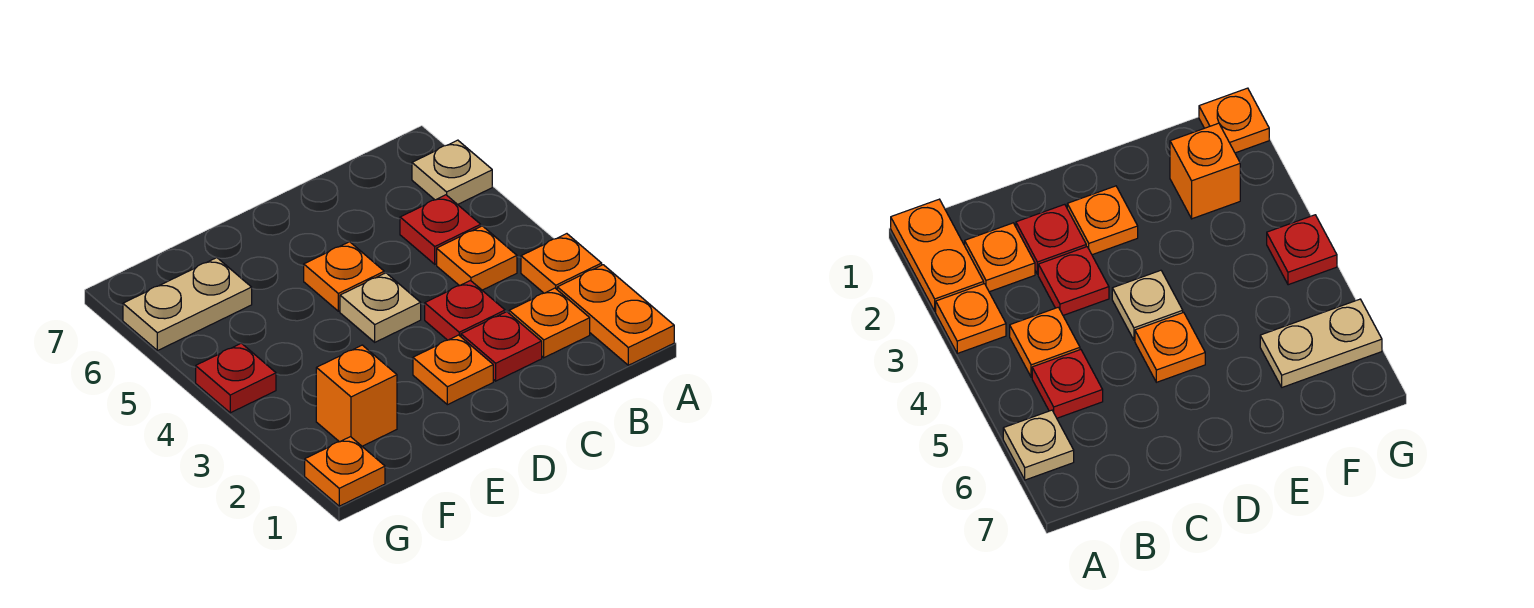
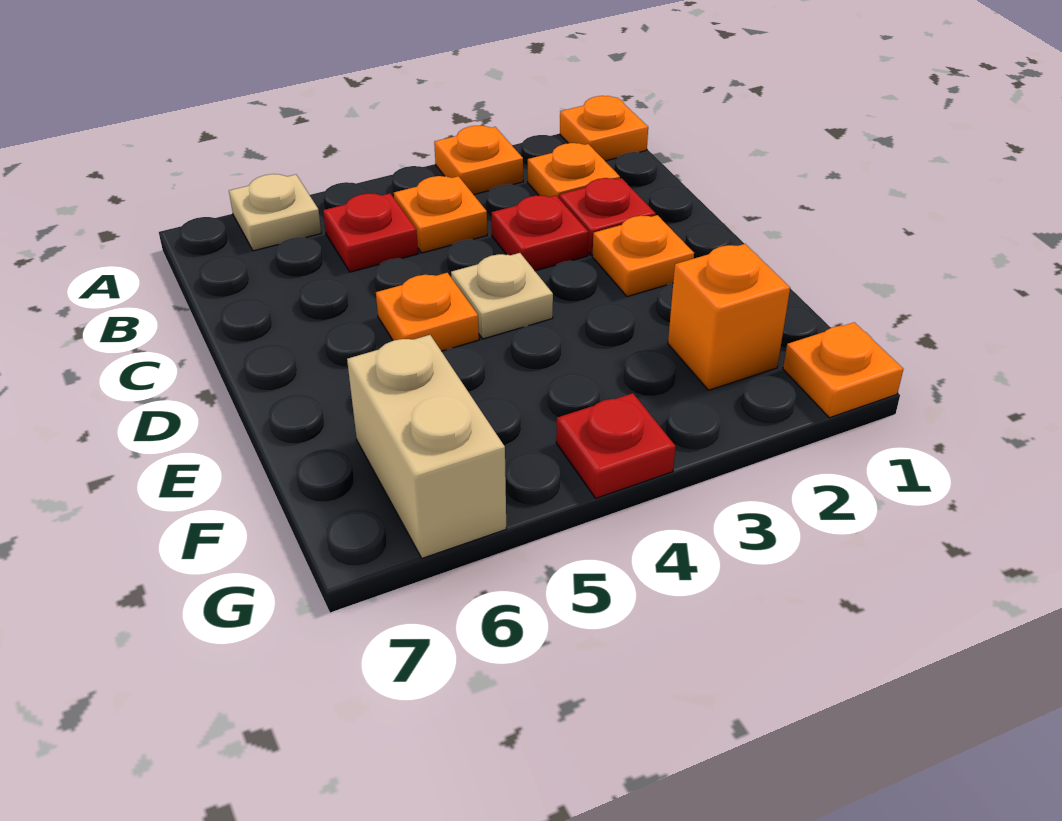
orange 1x2 plate [557,265,674,365] -> orange 1x1 plate [560,96,648,161]
tan 1x2 plate [123,258,252,351] -> tan 1x2 brick [347,335,506,558]

